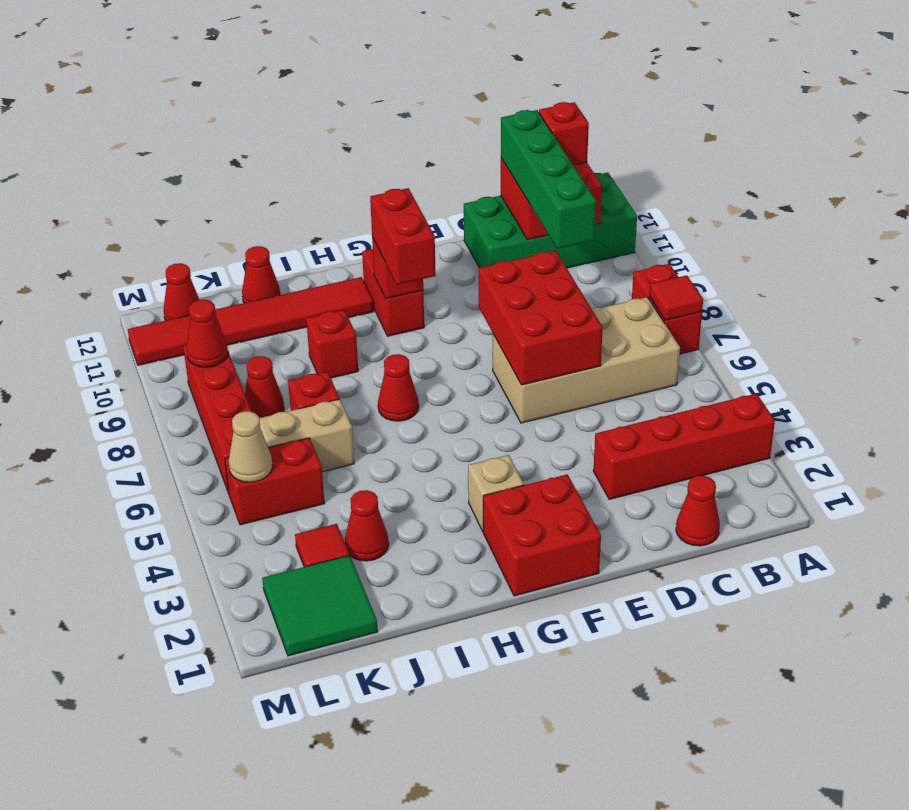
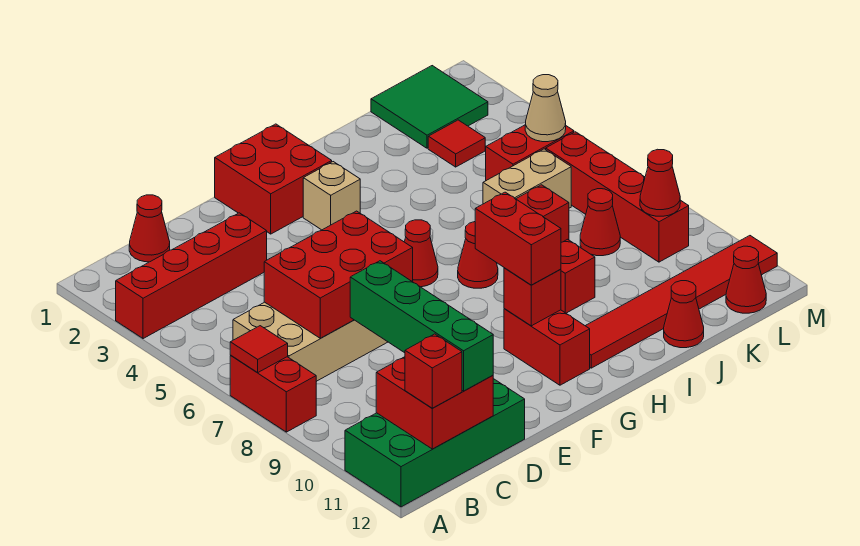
red 2x3 brick [479,251,603,385] -> red 2x3 brick turned to [264,211,413,338]
red 1x1 cone [345,490,389,561] -> red 1x1 cone moved to [404,220,438,287]

